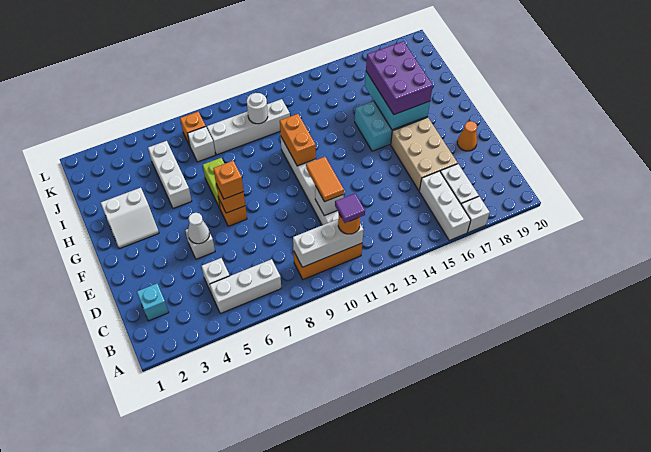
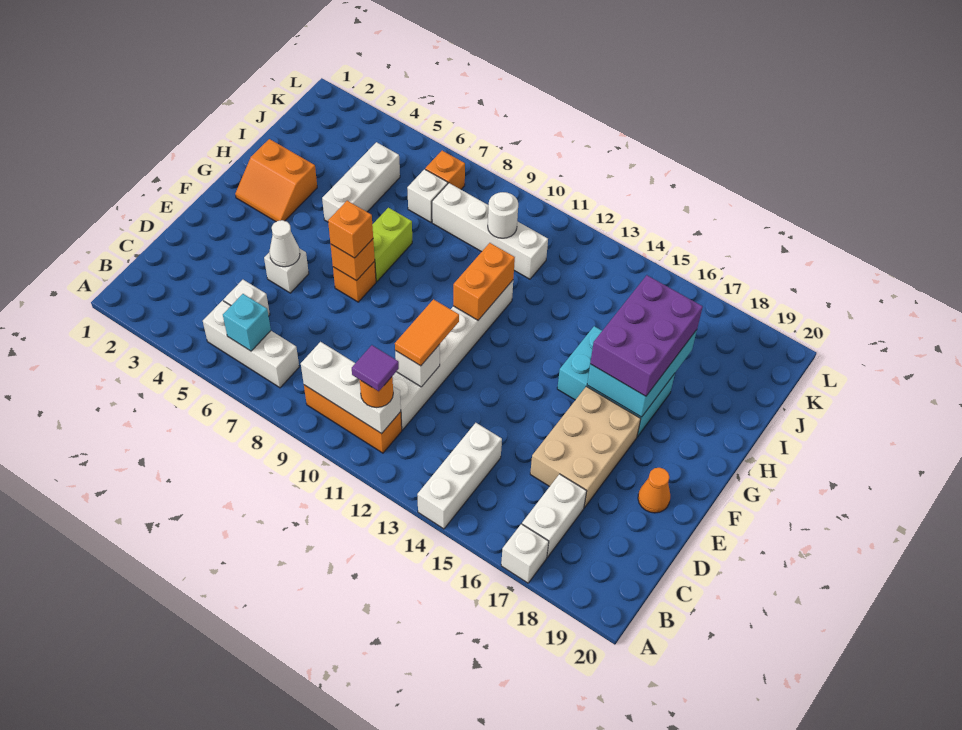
white 1x3 brick [419,171,471,240] -> white 1x3 brick moved to [417,423,502,529]
cyan 1x1 brick [137,284,169,321] -> cyan 1x1 brick moved to [223,294,271,351]
white 2x2 slope [101,188,159,249] -> orange 2x2 slope [235,139,317,222]

